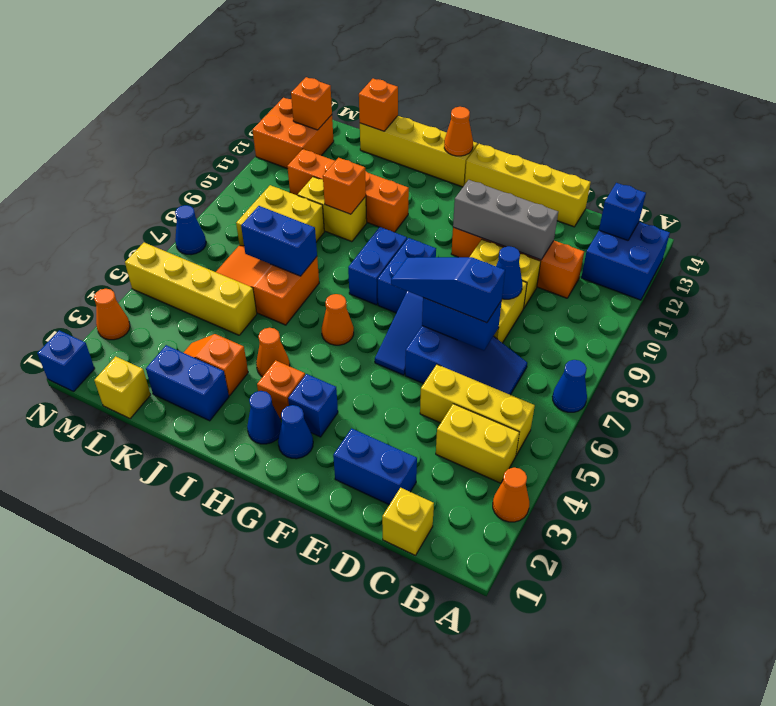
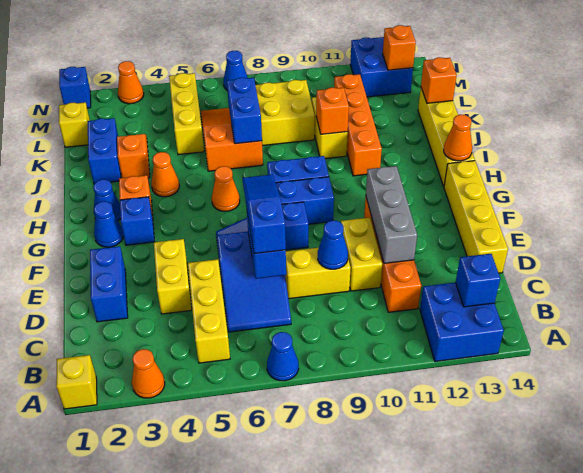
yellow 1x2 brick [436,404,519,483] -> yellow 1x2 brick moved to [154,239,192,314]
yellow 1x1 brick [382,488,434,556] -> yellow 1x1 brick moved to [56,355,97,409]
yellow 1x4 brick [125,243,257,335] -> yellow 1x3 brick [169,73,204,155]
orange 2x2 brick [253,98,334,169] -> blue 2x2 brick [350,37,413,97]

